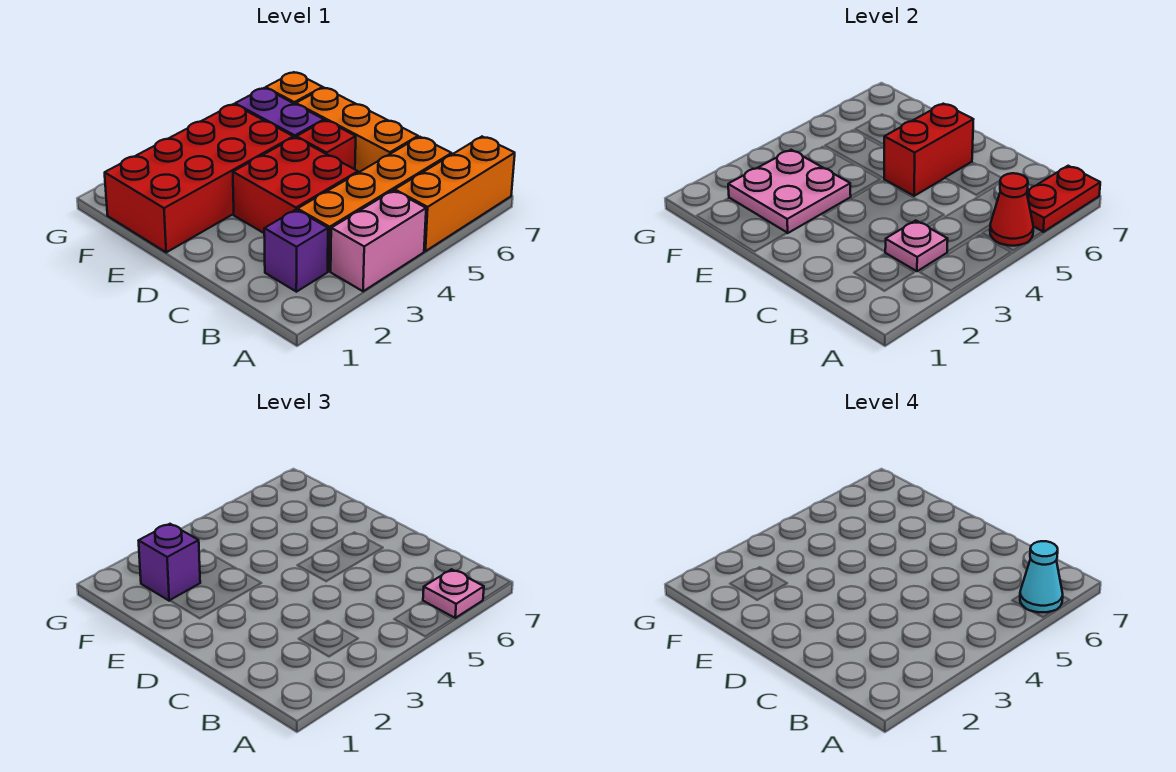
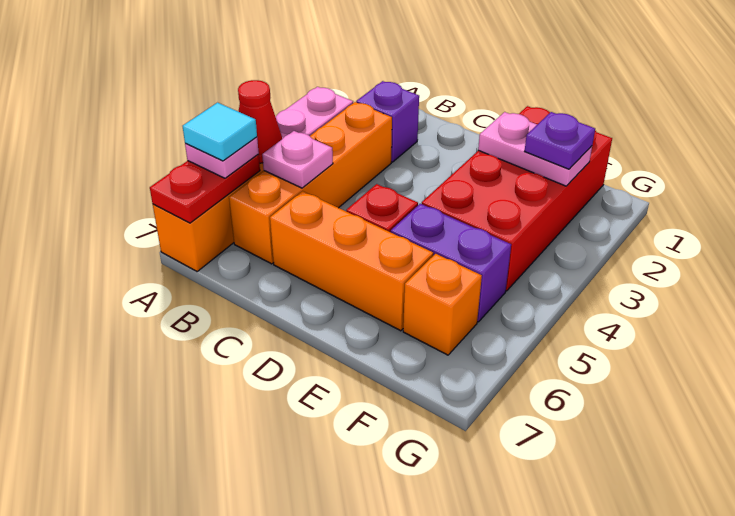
cyan 1x1 cone [1020,541,1063,612] -> cyan 1x1 tile [183,103,257,161]
pink 1x1 plate [885,221,948,271] -> pink 1x1 plate moved to [262,131,333,188]
red 2x2 brick [233,137,358,233] -> none
red 1x2 brick [884,104,973,196] -> none
pink 2x2 plate [728,150,851,233] -> pink 1x2 plate [478,112,592,186]
purple 1x1 brick [139,524,200,601] -> purple 1x1 plate [525,112,595,169]

